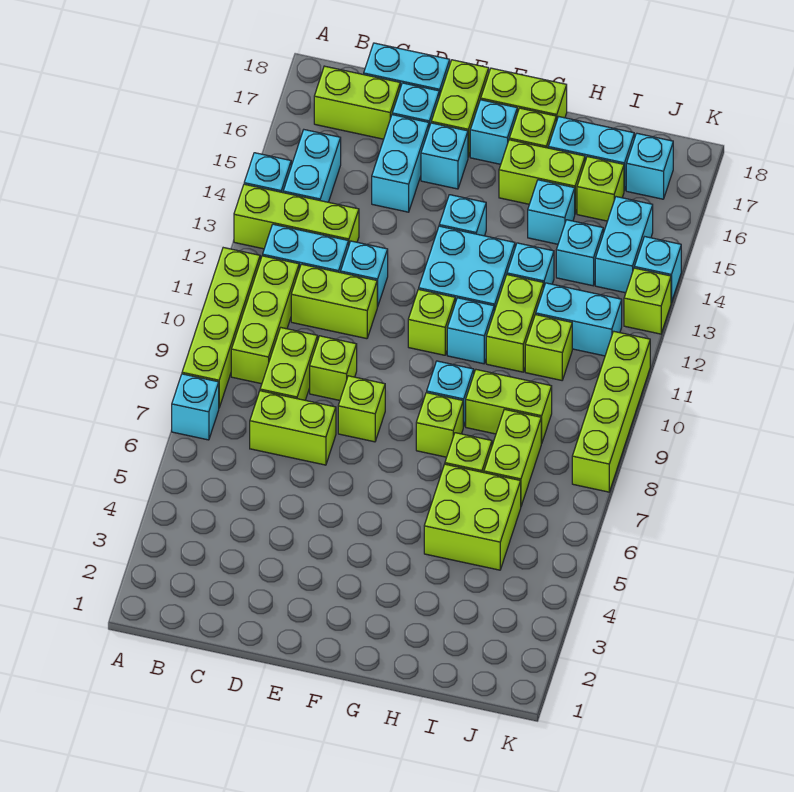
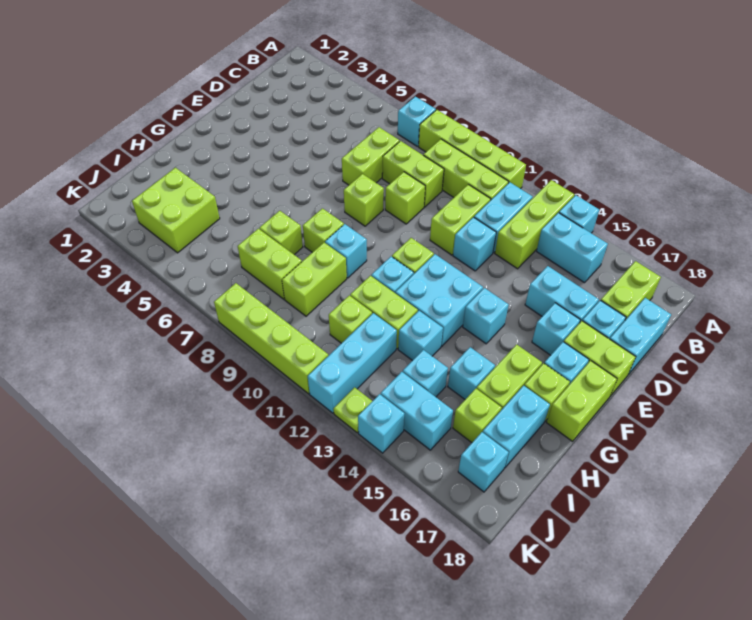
lime 2x2 brick [424,464,521,570] -> lime 2x2 brick moved to [132,168,220,253]
cyan 1x2 brick [536,283,622,356] -> cyan 1x3 brick [308,313,397,413]
lime 1x1 brick [624,268,671,334] -> lime 1x1 plate [334,387,372,433]

